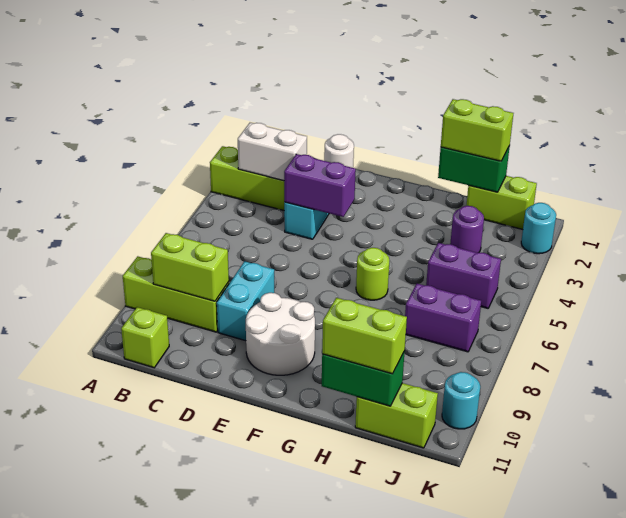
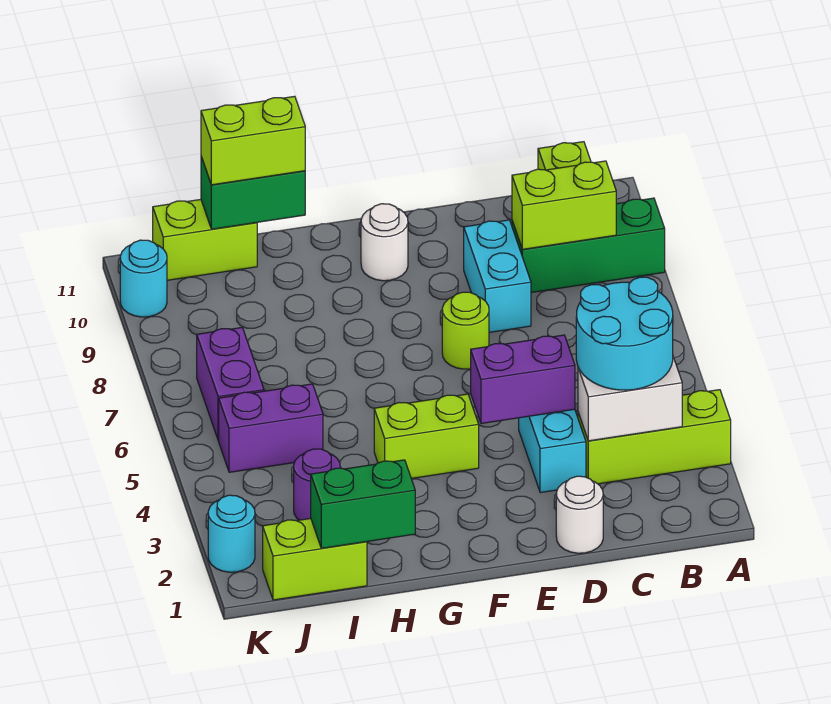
lime 1x3 brick [123,256,229,332] -> green 1x3 brick [512,198,665,293]
none -> cyan 2x2 round brick [576,277,673,390]
white 2x2 round brick [246,293,315,375] -> white 1x1 round brick [361,204,408,281]
lime 1x1 round brick [356,248,389,300] -> lime 1x1 round brick moved to [442,292,489,369]
lime 1x2 brick [441,99,513,161] -> lime 1x2 brick moved to [374,394,479,478]
purple 1x2 brick [405,284,481,352] -> purple 1x2 brick turned to [197,328,264,441]

